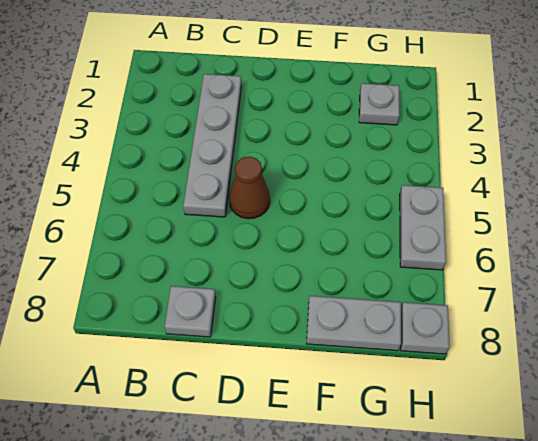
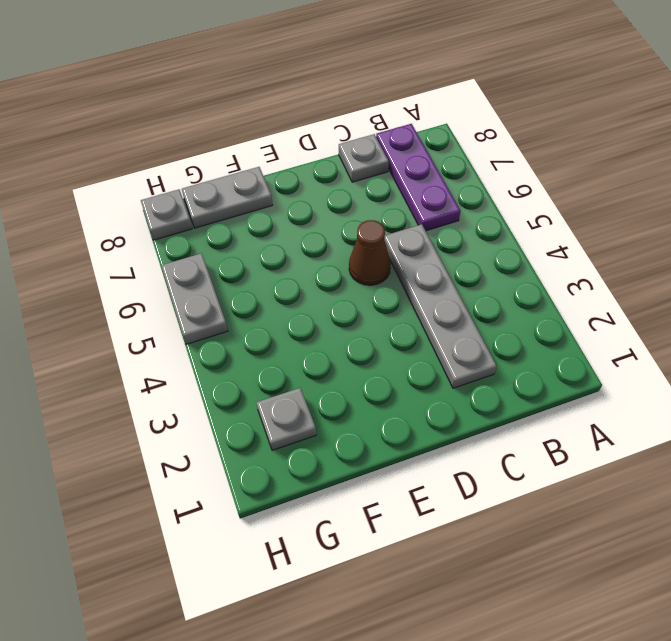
none -> purple 1x3 plate [376,124,460,231]

